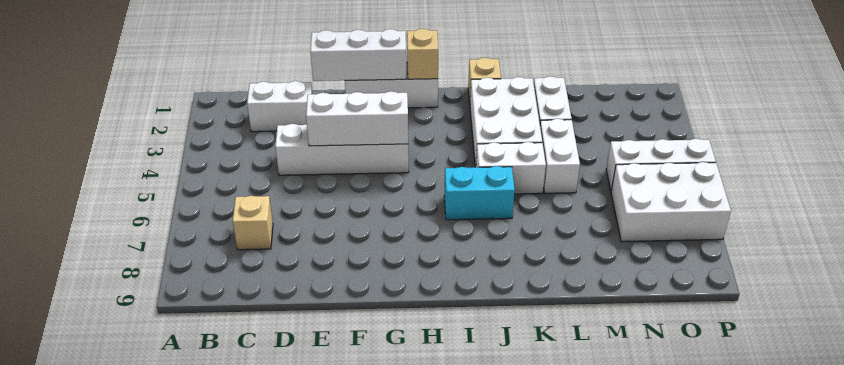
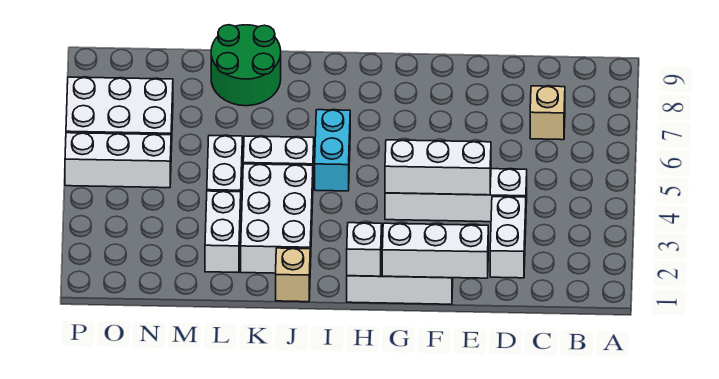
white 1x2 brick [247,81,313,132] -> white 1x2 brick turned to [490,197,526,278]
tan 1x1 brick [407,29,438,79] -> white 1x1 brick [347,223,382,276]
cyan 1x2 brick [444,166,515,220] -> cyan 1x2 brick turned to [315,110,350,191]
none -> green 2x2 round brick [211,25,281,106]

